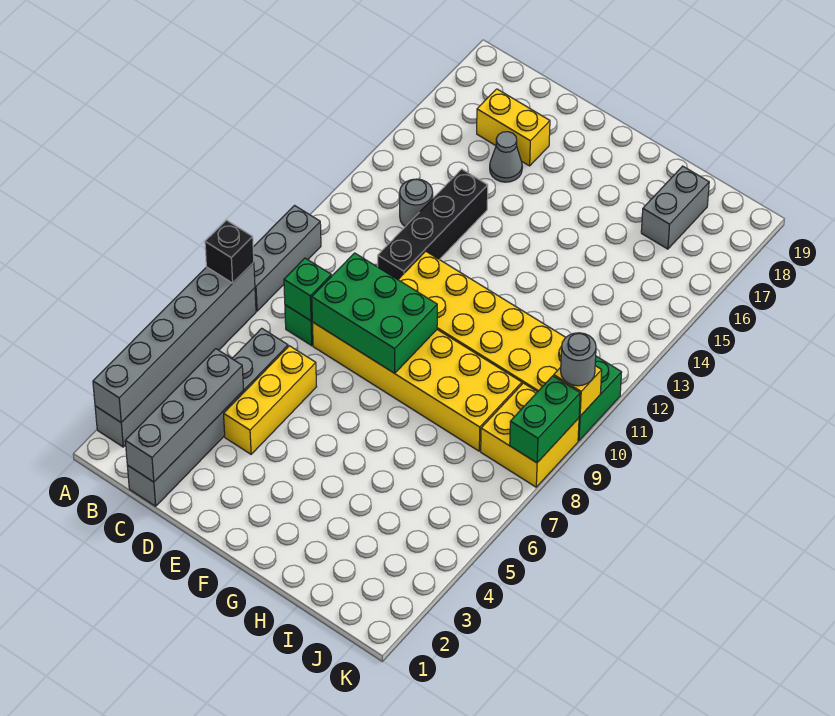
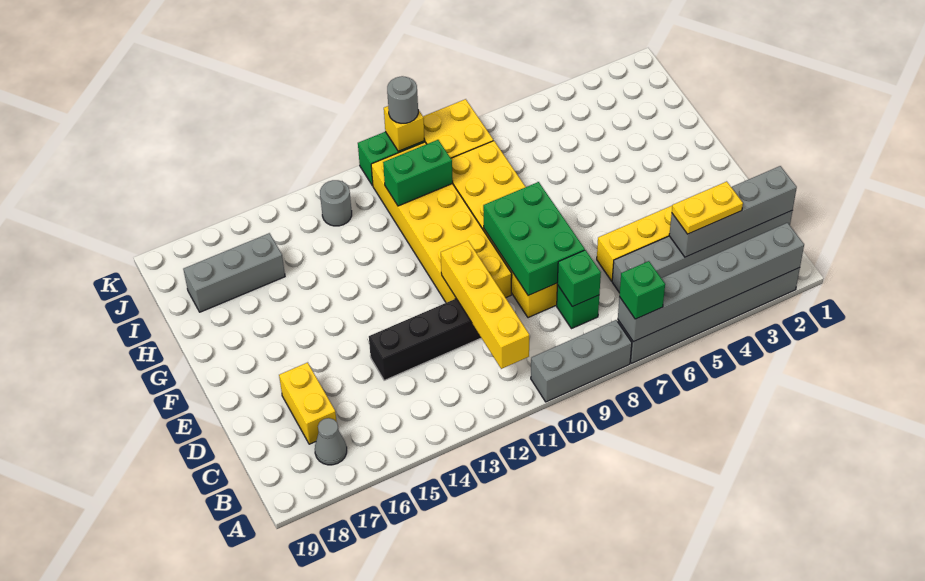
black 1x1 brick [205,220,254,283] -> green 1x1 brick [619,261,665,319]
none -> yellow 1x4 brick [441,241,529,369]
none -> yellow 1x2 plate [672,182,743,234]
grey 1x1 round brick [400,179,433,227] -> grey 1x1 round brick moved to [320,180,352,226]
grey 1x1 cone [490,132,522,182] -> grey 1x1 cone moved to [315,418,347,465]
grey 1x2 brick [641,166,709,249] -> grey 1x3 brick [183,233,285,312]
green 1x2 brick [510,376,580,463] -> green 1x2 brick moved to [383,140,453,206]

